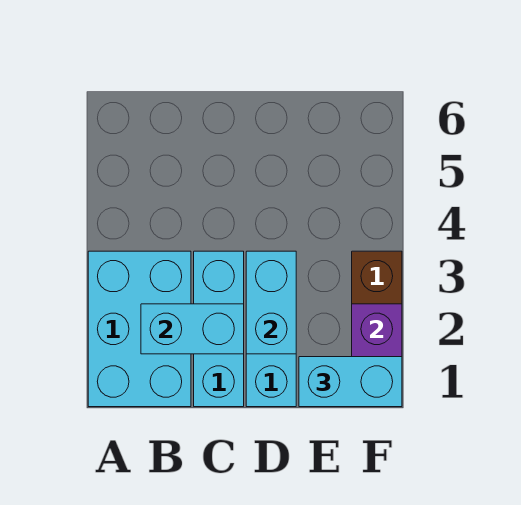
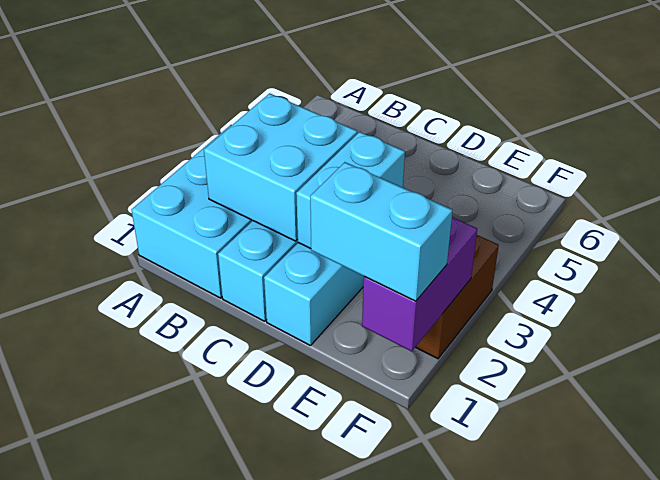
cyan 1x2 brick [141,304,244,354] -> cyan 2x2 brick [204,93,357,241]

